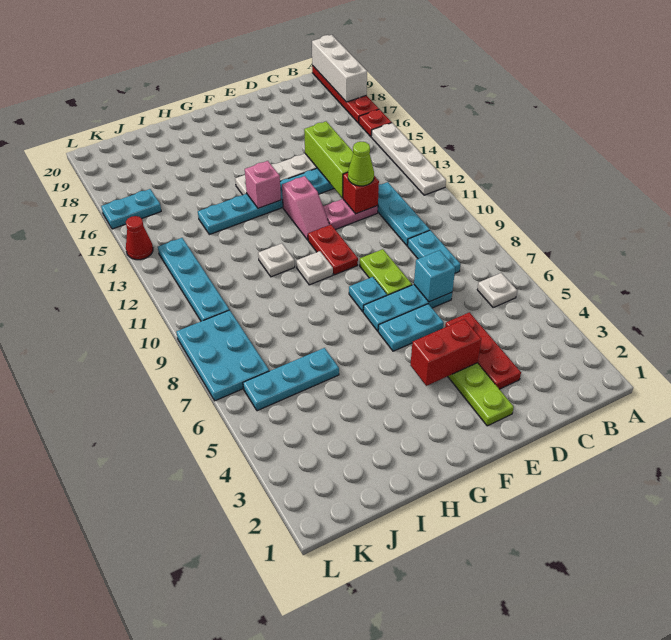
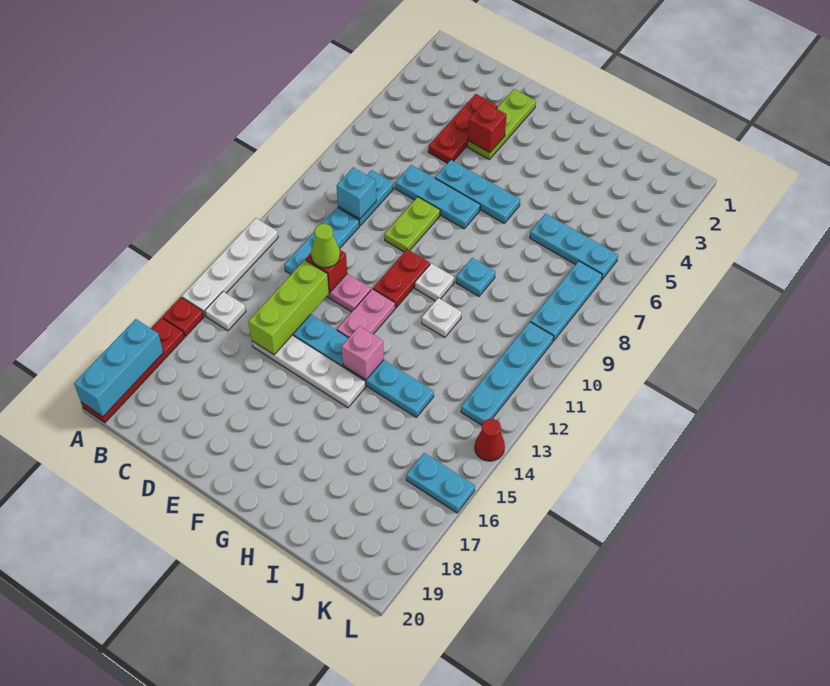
white 1x3 brick [312,35,367,102] -> cyan 1x3 brick [74,319,163,417]
white 1x1 plate [477,273,517,308] -> white 1x1 plate moved to [205,292,246,331]
cyan 1x1 brick [414,250,455,302] -> cyan 1x1 brick moved to [337,167,376,219]
red 1x2 brick [410,319,481,386] -> red 1x1 brick [468,102,506,153]
cyan 1x2 plate [378,304,444,351] -> cyan 1x3 plate [435,160,520,223]
cyan 1x1 plate [349,277,387,312] -> cyan 1x1 plate moved to [456,258,495,296]
pink 1x2 slope [282,176,330,240] -> pink 1x2 plate [337,289,395,338]
cyan 2x3 plate [176,310,269,401] -> cyan 1x3 plate [530,261,602,341]

